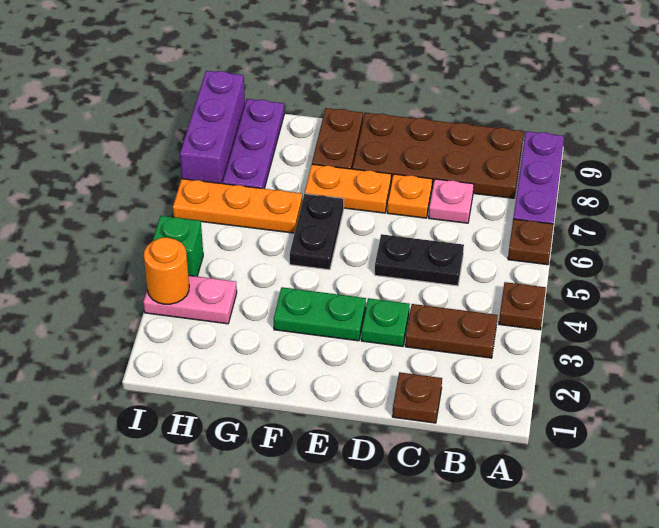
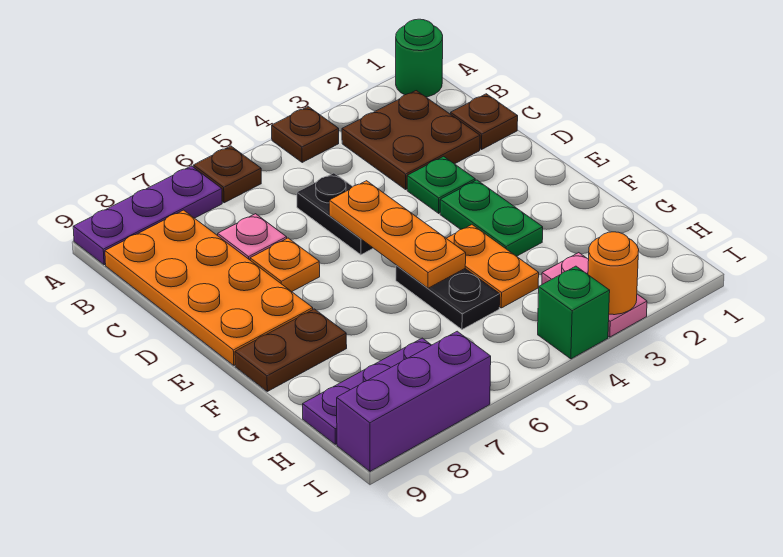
none -> green 1x1 round brick [396,19,443,97]
brown 1x2 plate [405,304,498,358] -> brown 2x2 plate [342,91,480,189]
brown 2x4 plate [353,113,524,198] -> orange 2x4 plate [105,210,313,365]
orange 1x2 plate [305,164,391,213] -> orange 1x2 plate moved to [446,225,539,308]
black 1x2 plate [290,194,344,270] -> black 1x2 plate turned to [396,265,500,330]
orange 1x3 plate [173,179,302,233] -> orange 1x3 plate moved to [329,181,466,288]

